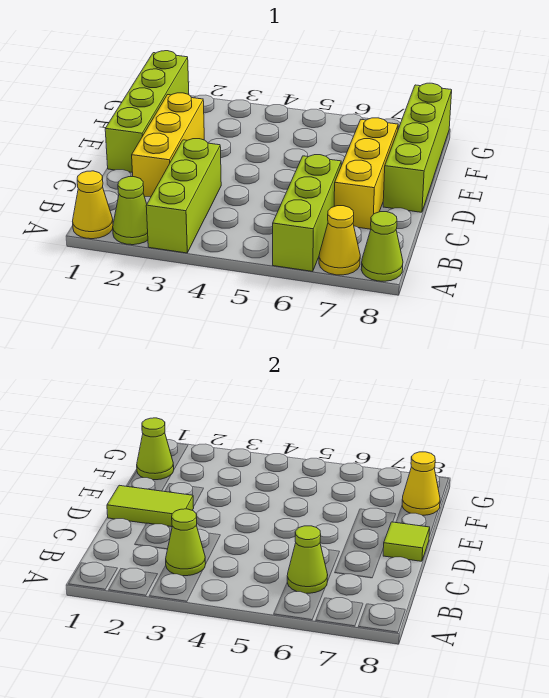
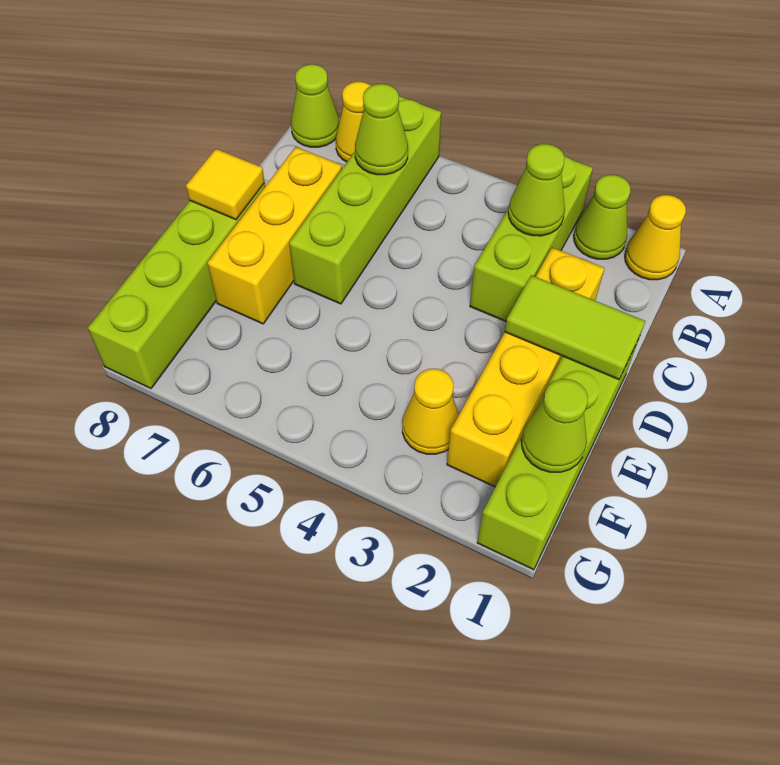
lime 1x3 brick [273,155,341,271] -> lime 1x4 brick [289,96,441,304]
yellow 1x3 brick [132,93,204,197] -> yellow 1x4 brick [447,247,604,487]
lime 1x1 tile [383,522,430,561] -> yellow 1x1 tile [186,149,265,220]
yellow 1x1 cone [402,452,440,515] -> yellow 1x1 cone moved to [402,369,459,454]

